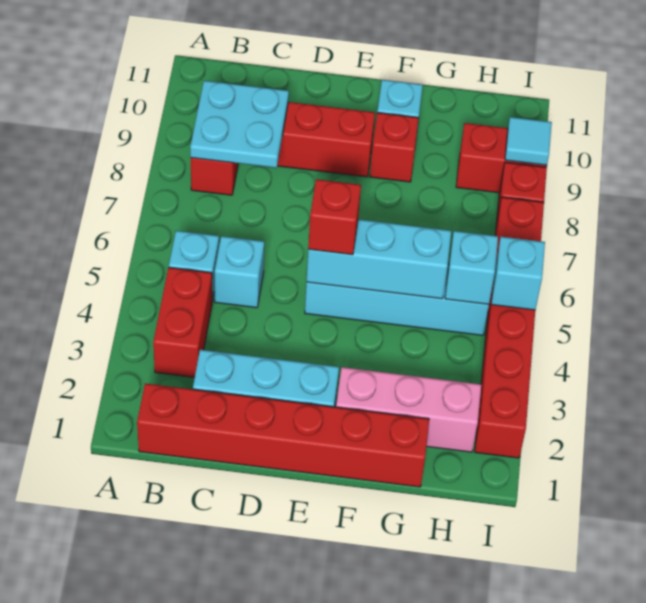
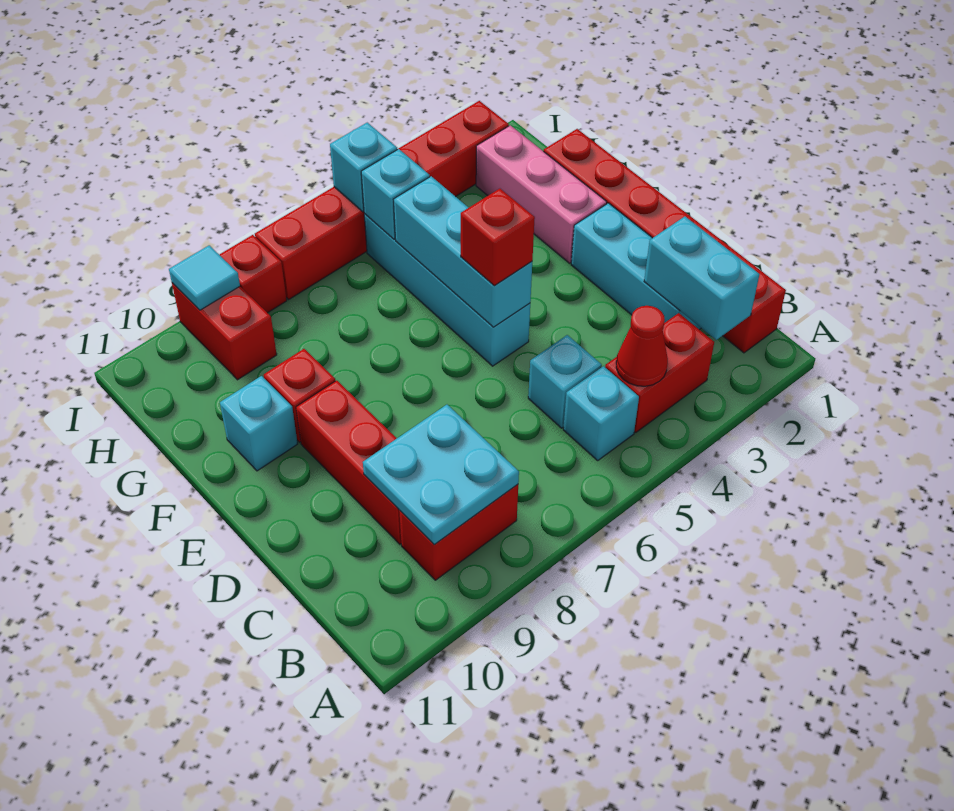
none -> cyan 1x2 brick [644,217,760,340]
none -> red 1x1 cone [616,306,668,386]

